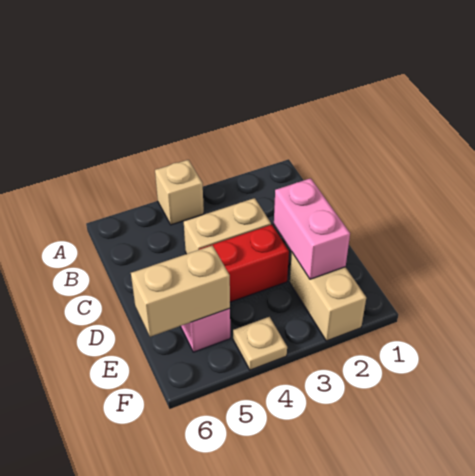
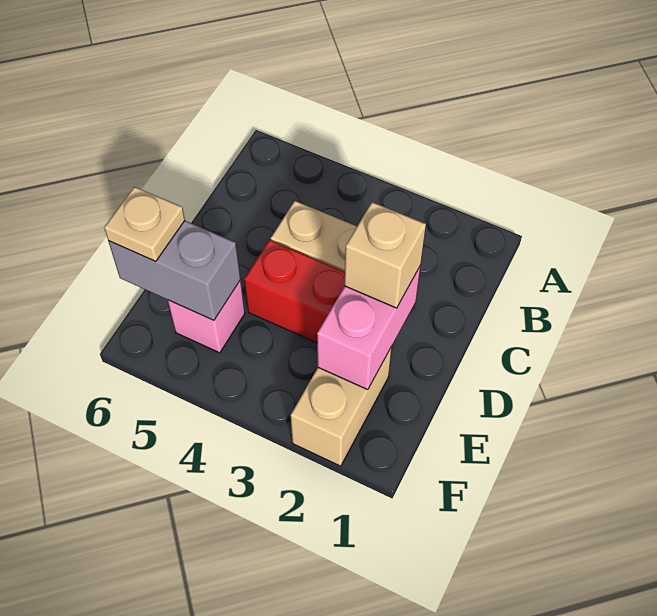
tan 1x1 brick [155,160,204,225] -> tan 1x1 brick moved to [345,202,426,308]
tan 1x2 brick [131,245,230,337] -> grey 1x2 brick [108,221,240,320]
tan 1x1 plate [233,317,287,370] -> tan 1x1 plate moved to [104,187,185,261]

